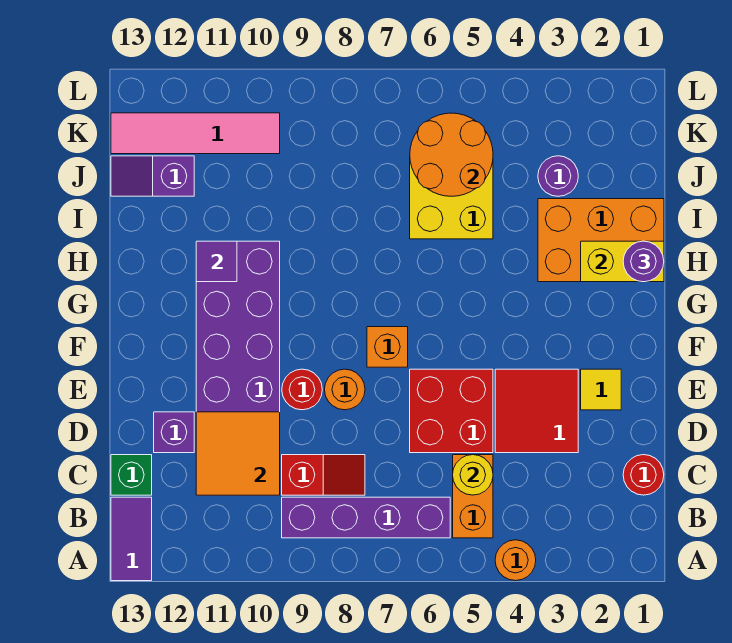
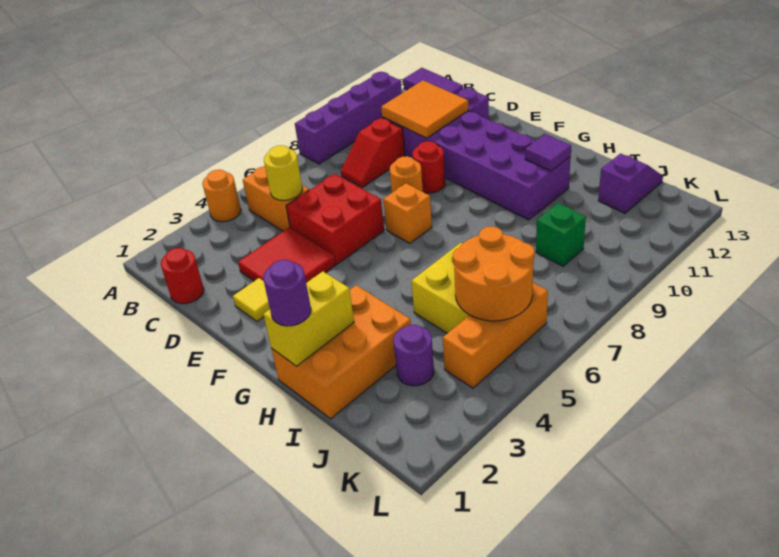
purple 1x4 brick [282,497,450,538] -> purple 1x4 brick moved to [295,72,402,164]
green 1x1 brick [111,455,152,495] -> green 1x1 brick moved to [536,203,586,266]
none -> orange 1x3 brick [443,283,548,388]
pink 1x4 tile [111,113,280,154] -> none

